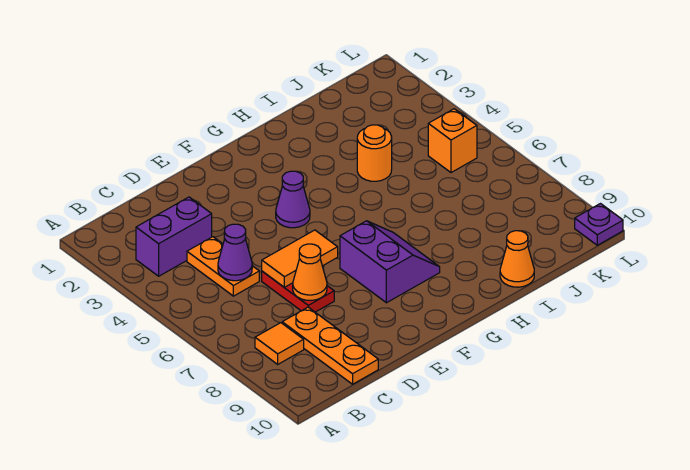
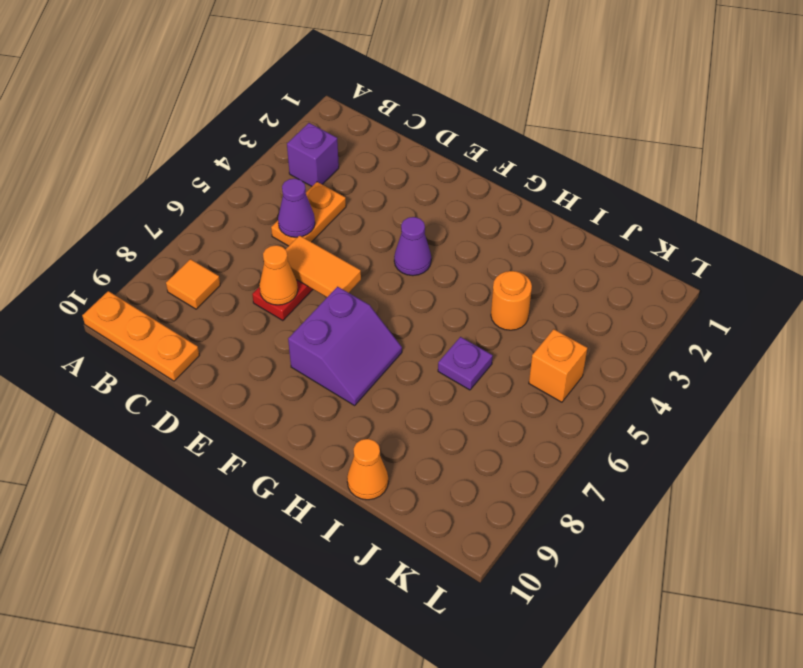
purple 1x2 brick [136,197,212,276] -> purple 1x1 brick [287,123,339,186]
orange 1x3 plate [282,307,378,384] -> orange 1x3 plate turned to [82,291,199,381]
purple 1x1 plate [575,204,623,245] -> purple 1x1 plate moved to [438,337,493,390]

